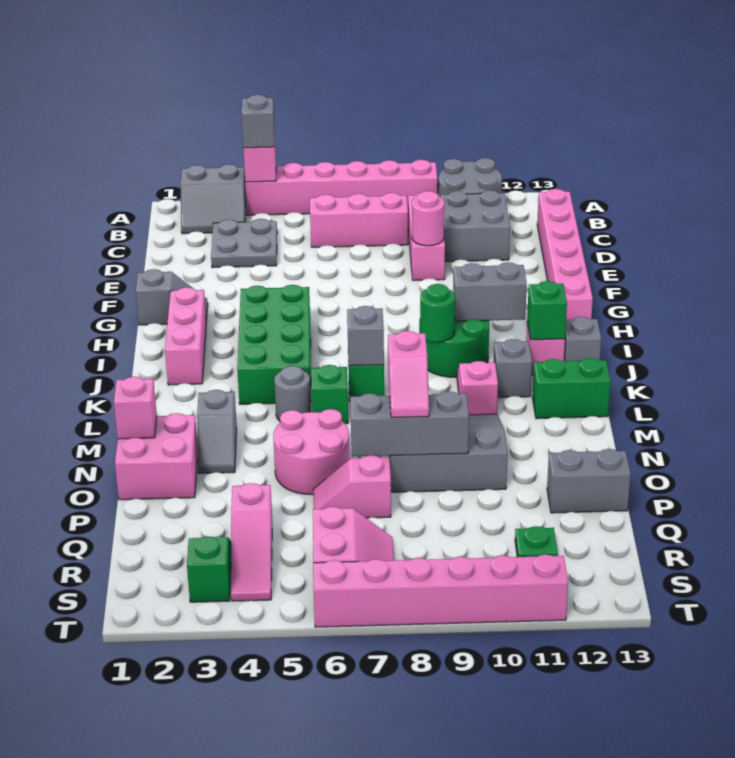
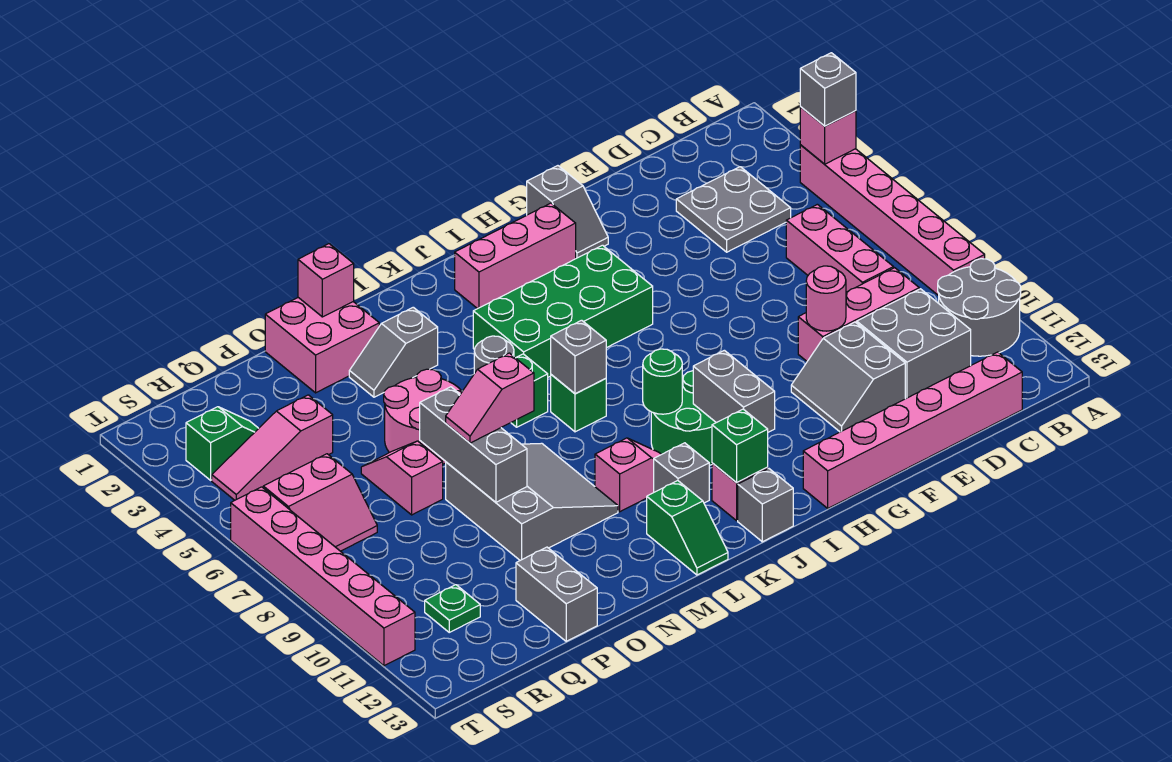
grey 2x2 slope [181,164,246,234] -> grey 2x2 slope moved to [791,322,905,432]
green 1x2 brick [532,358,611,419] -> green 1x2 slope [647,481,728,575]

